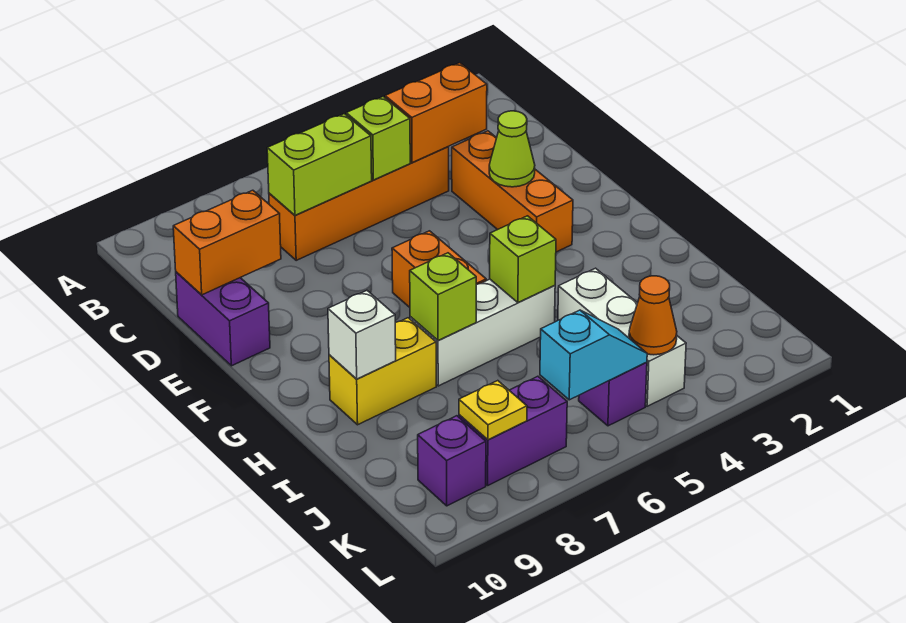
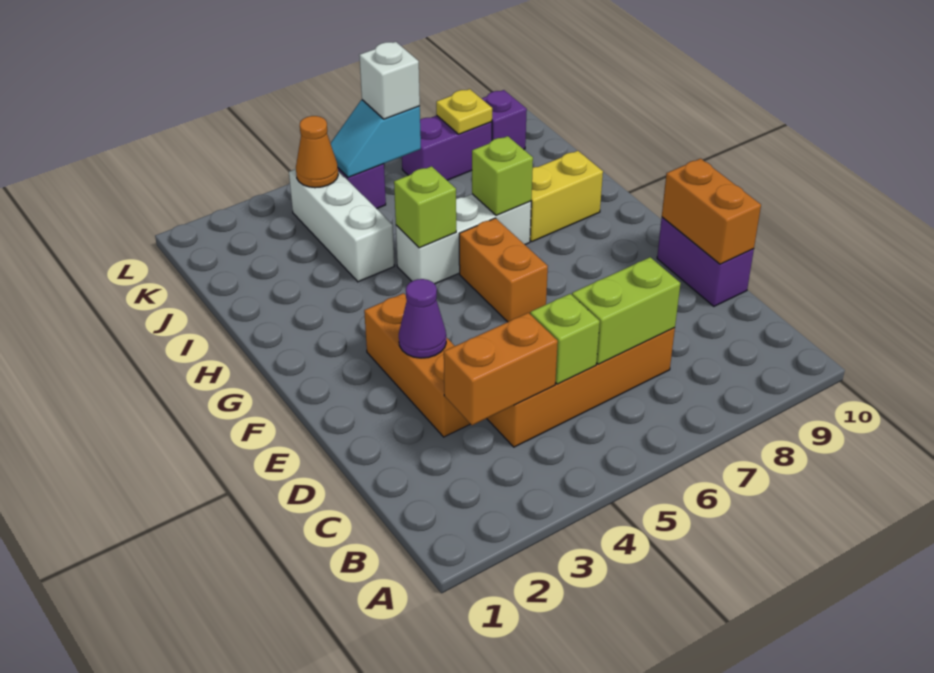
orange 1x2 brick [173,190,281,295] -> orange 1x2 brick turned to [662,158,761,264]
lime 1x1 cone [489,111,535,187] -> purple 1x1 cone [399,279,446,358]
white 1x1 brick [328,291,396,379] -> white 1x1 brick moved to [359,42,420,119]

